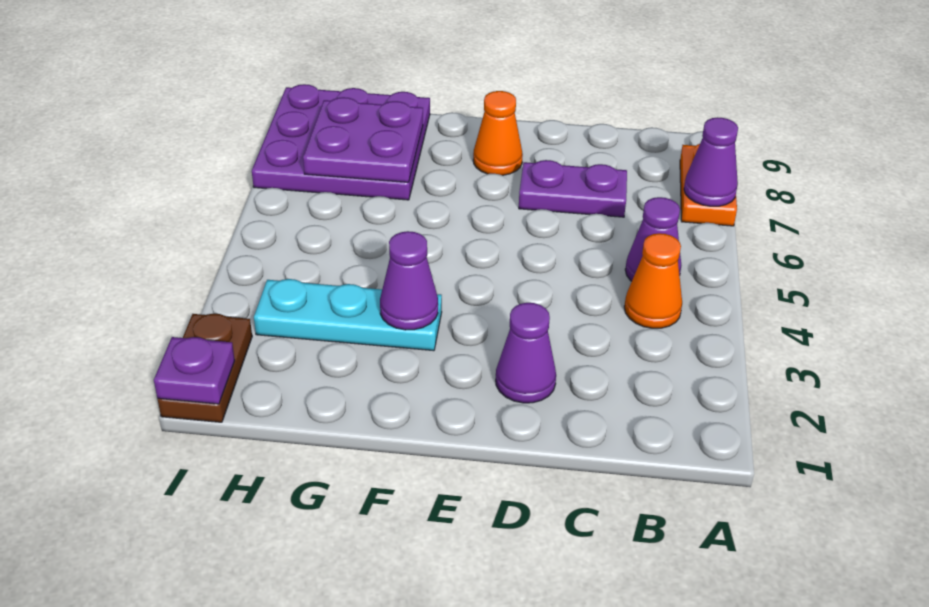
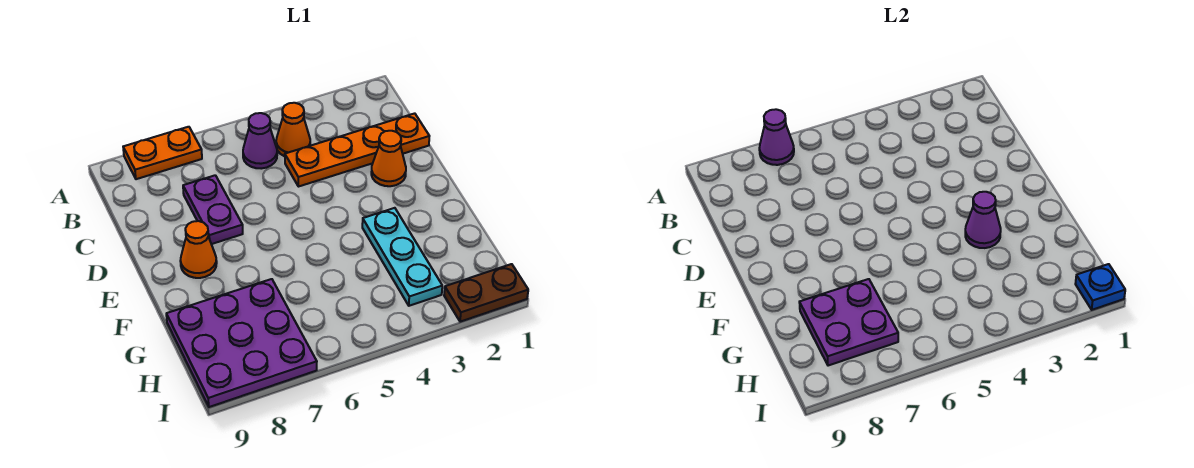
none -> orange 1x4 plate [285,113,429,187]
purple 1x1 cone [496,303,556,403] -> orange 1x1 cone [371,131,406,186]
purple 1x1 plate [154,337,235,404] -> blue 1x1 plate [1075,264,1125,310]

